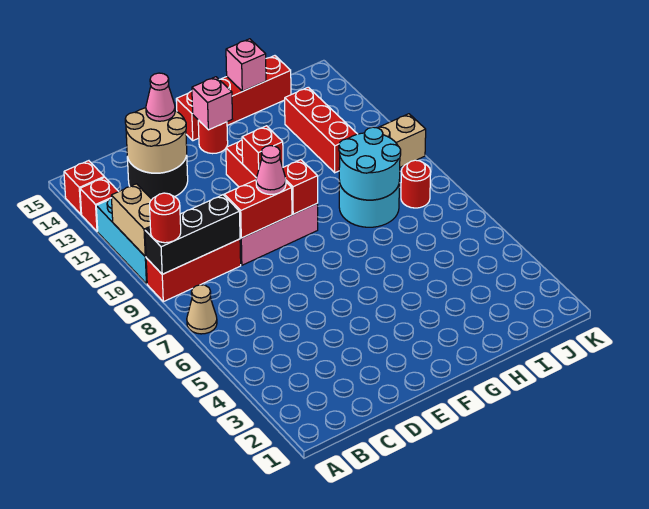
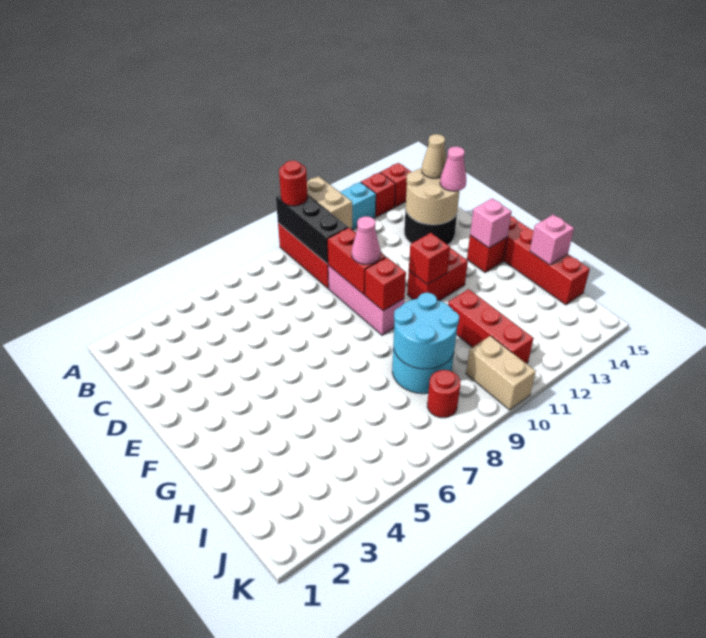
tan 1x1 cone [187,285,217,334] -> tan 1x1 cone moved to [422,134,446,178]
tan 1x2 brick [111,184,152,257] -> tan 1x2 brick turned to [307,176,352,228]
red 1x1 round brick [198,120,228,154] -> red 1x1 brick [467,235,507,272]
red 1x3 brick [285,87,357,173] -> red 1x3 brick turned to [448,289,533,364]

